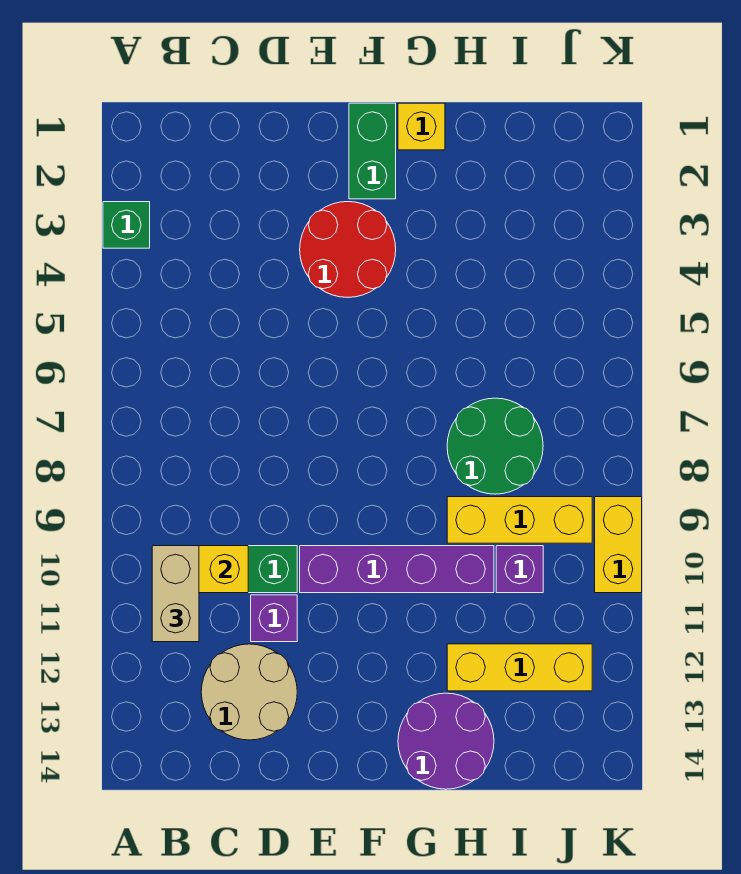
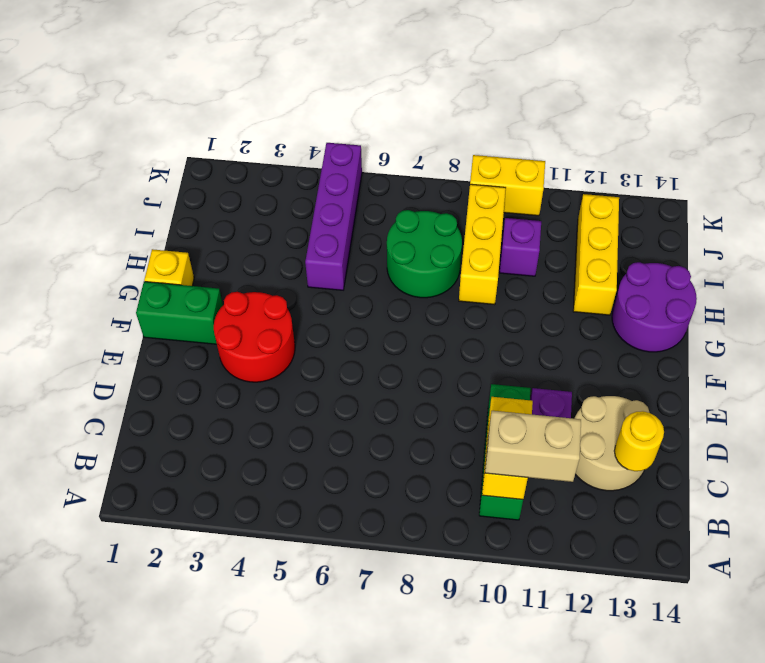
green 1x1 brick [103,202,150,248] -> none
none -> yellow 1x1 round brick [614,411,664,471]
purple 1x4 brick [300,546,494,593] -> purple 1x4 brick moved to [305,143,362,290]

